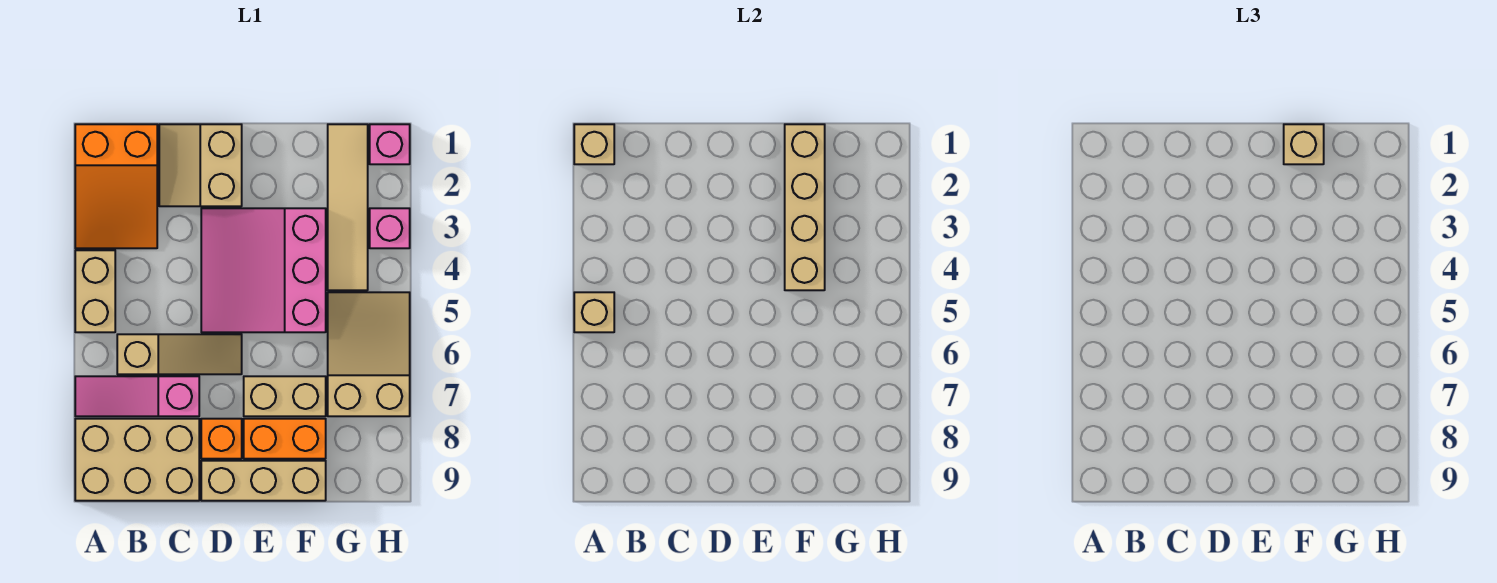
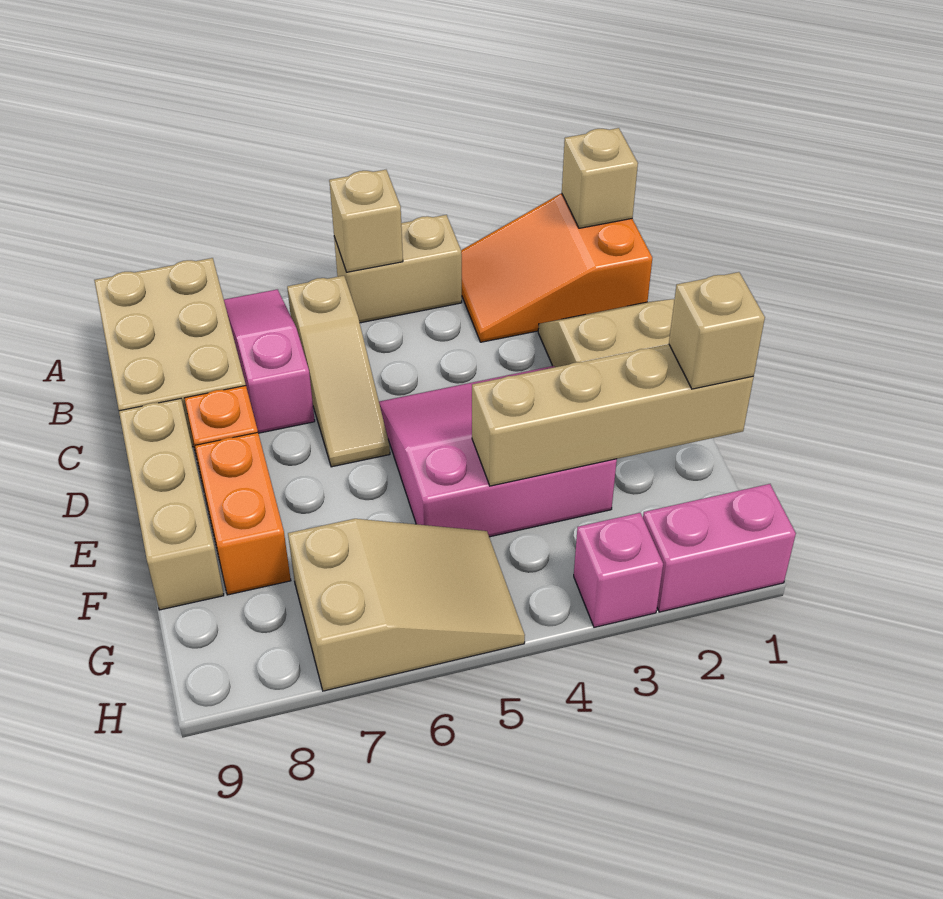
tan 1x2 brick [244,376,326,416] -> none
tan 1x4 tile [328,124,368,290] -> none
pink 1x1 brick [370,124,410,164] -> pink 1x2 brick [643,484,796,612]

